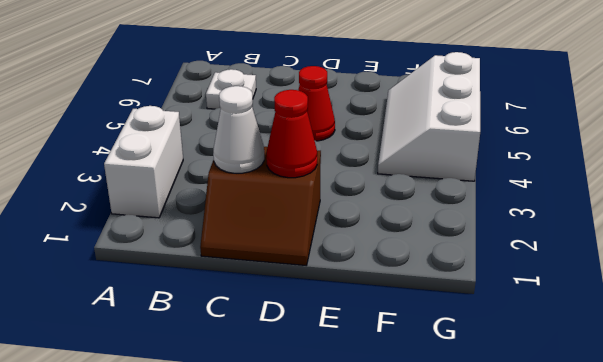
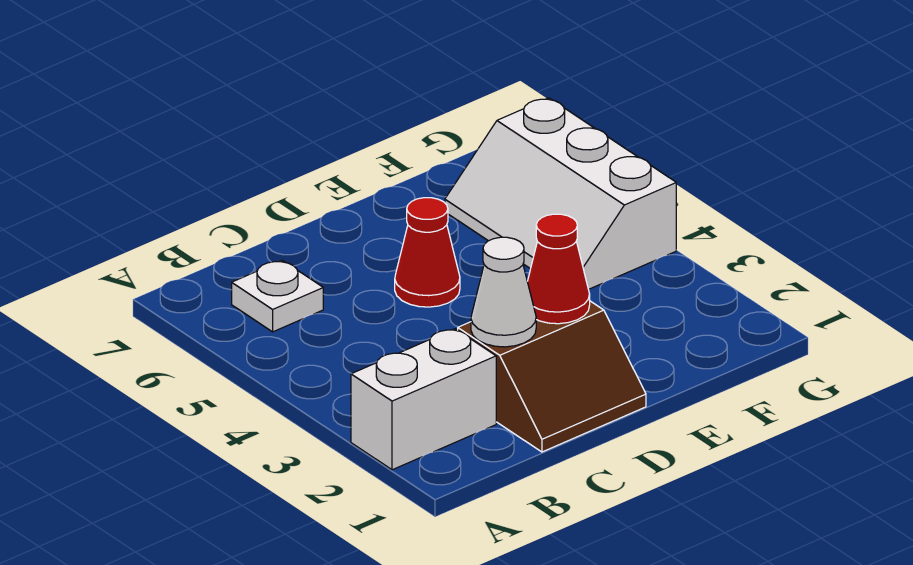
white 1x2 brick [104,106,183,218] -> white 1x2 brick turned to [351,329,496,470]

